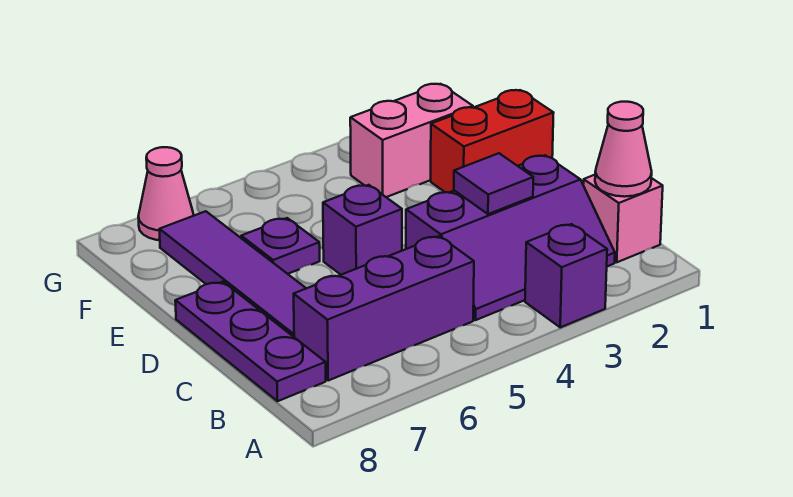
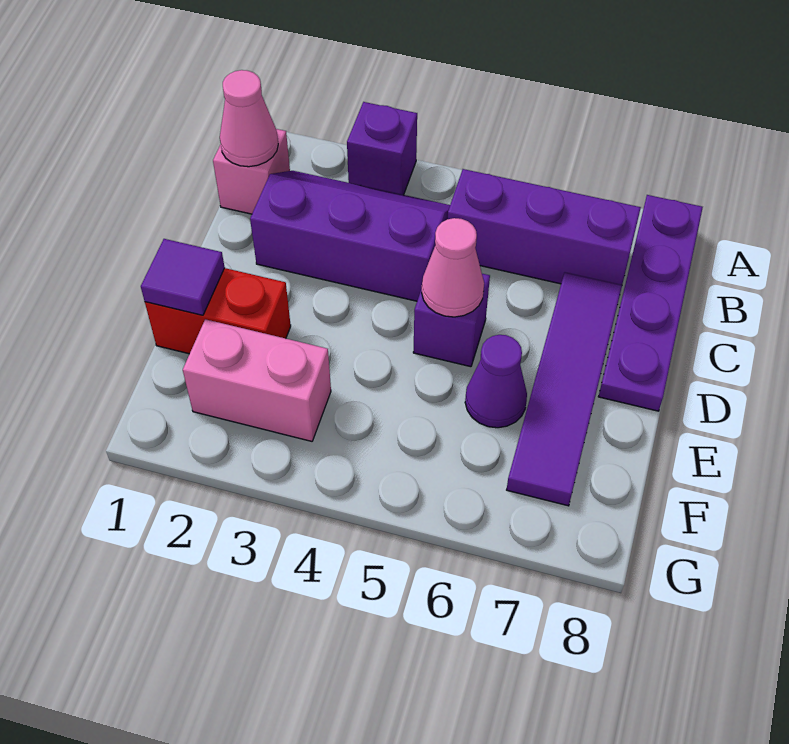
purple 1x3 plate [175,282,326,401] -> purple 1x4 plate [598,195,703,411]
purple 1x1 tile [454,153,533,214] -> purple 1x1 tile moved to [141,239,225,315]
purple 1x1 plate [241,218,320,274] -> purple 1x1 cone [465,335,527,428]
pink 1x1 cone [138,147,194,240] -> pink 1x1 cone moved to [422,218,484,317]

